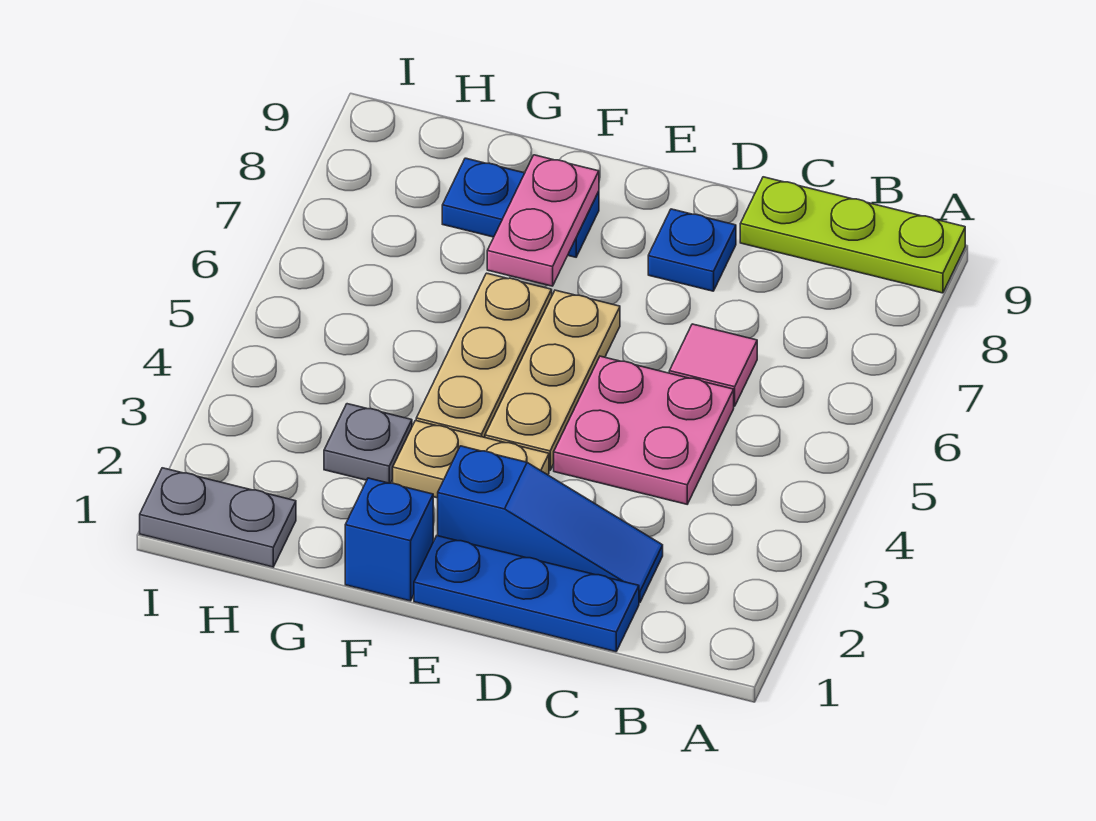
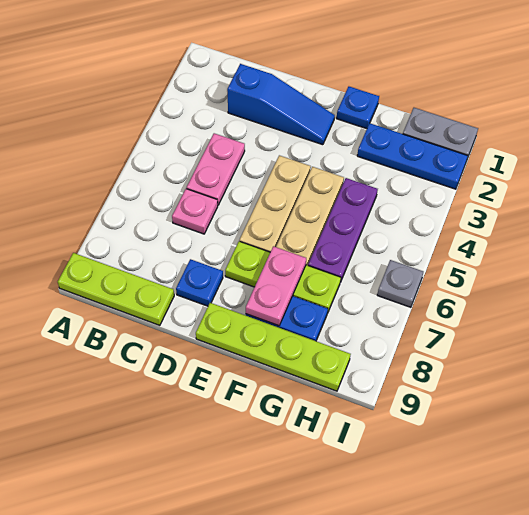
blue 1x3 plate [414,536,639,652] -> blue 1x3 plate moved to [357,123,468,189]
blue 1x3 slope [438,446,663,603] -> blue 1x3 slope turned to [227,64,335,145]
pink 2x2 plate [554,356,734,504] -> pink 1x2 plate [187,133,245,205]
pink 1x1 tile [669,324,757,406] -> pink 1x1 plate [172,189,218,234]
tan 1x2 plate [393,421,549,498] -> none
none -> lime 1x3 plate [225,242,341,313]
none -> lime 1x4 plate [196,303,351,391]
blue 1x1 brick [345,478,433,601] -> blue 1x1 plate [337,87,379,129]
grey 1x1 plate [324,404,412,483] -> grey 1x1 plate moved to [377,260,423,307]
none -> purple 1x3 plate [308,178,378,282]

